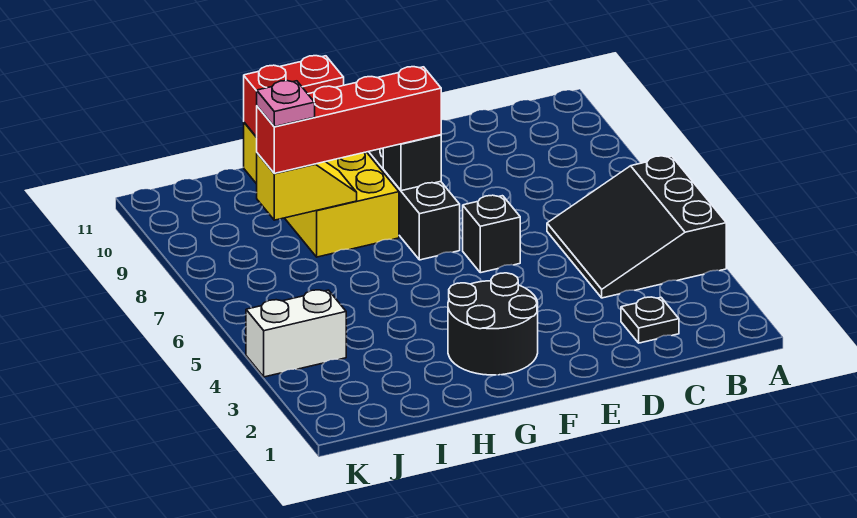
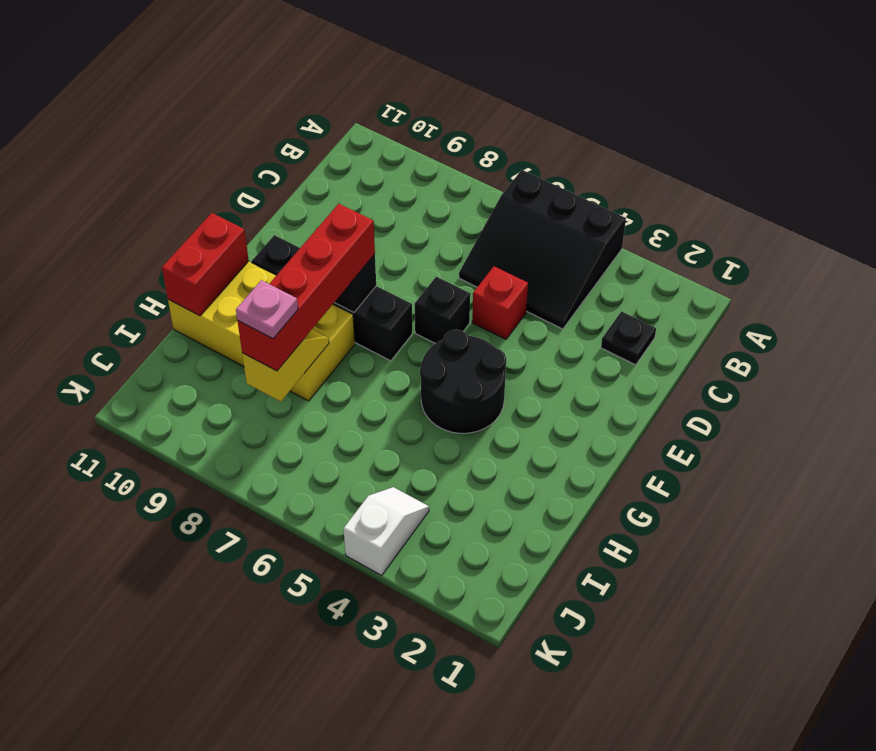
none -> red 1x1 brick [472,266,528,339]
black 2x2 round brick [448,273,538,375] -> black 2x2 round brick moved to [420,329,506,433]
white 1x2 brick [246,290,346,377] -> white 1x2 slope [344,487,429,575]

